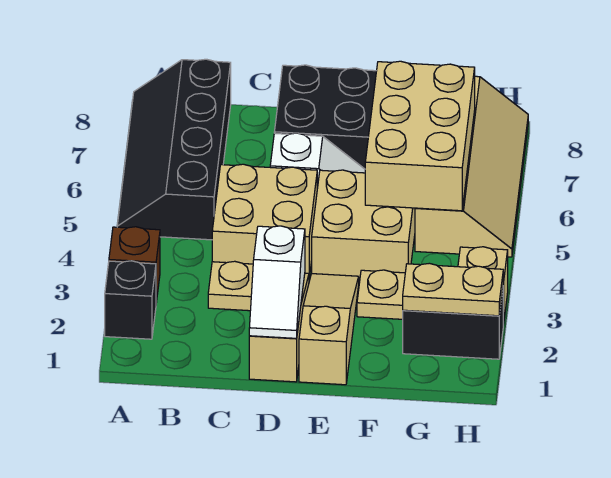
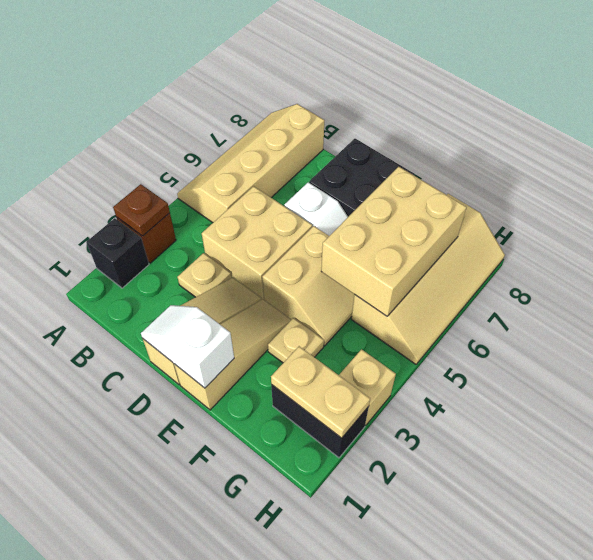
none -> brown 1x1 plate [113,184,170,236]
black 2x4 slope [117,59,231,240] -> tan 2x4 slope [177,104,324,223]
white 1x2 slope [249,226,305,338] -> white 1x2 slope turned to [141,305,234,388]
tan 2x2 brick [312,170,415,283] -> tan 2x2 slope [262,226,355,346]

